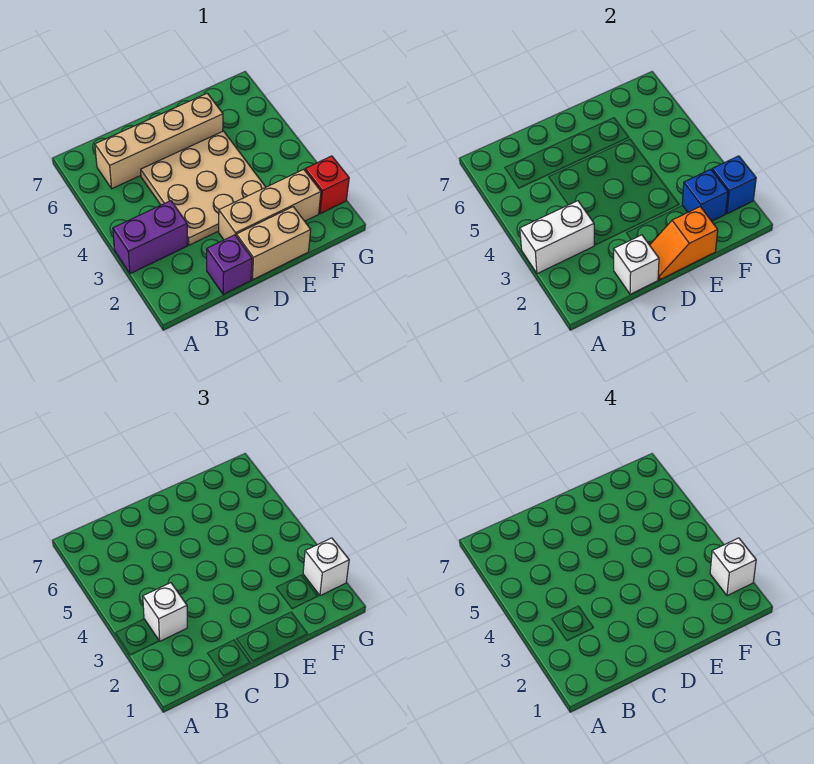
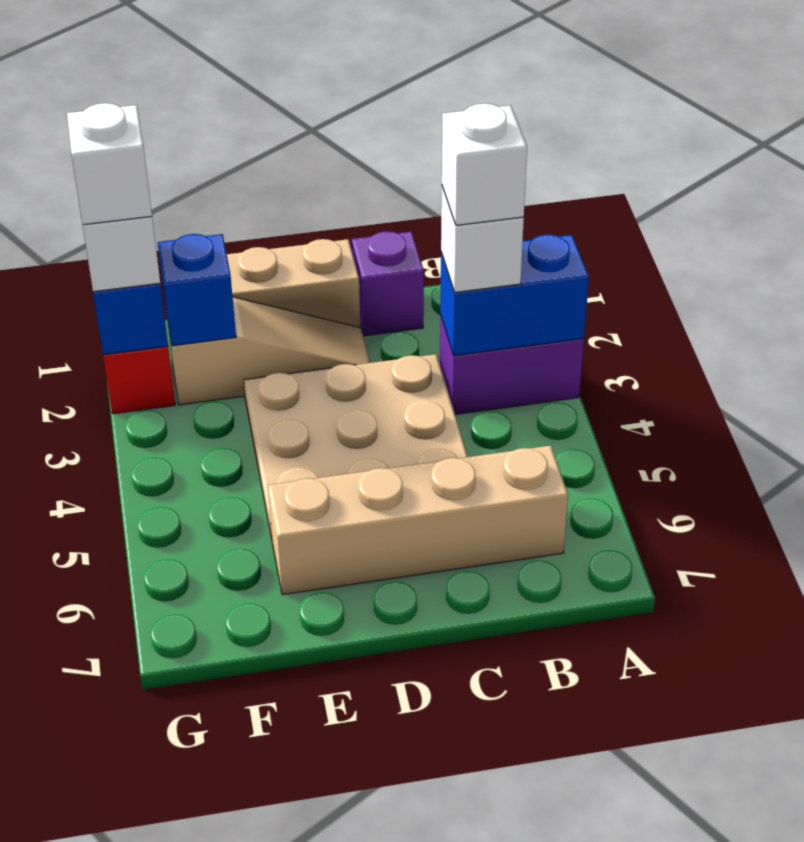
white 1x2 brick [520,201,594,274] -> blue 1x2 brick [440,234,589,356]
white 1x1 brick [614,235,659,294] -> white 1x1 brick moved to [442,104,527,225]
orange 1x2 slope [650,207,718,280] -> none
tan 1x3 brick [219,169,321,240] -> tan 1x3 slope [166,297,370,405]

